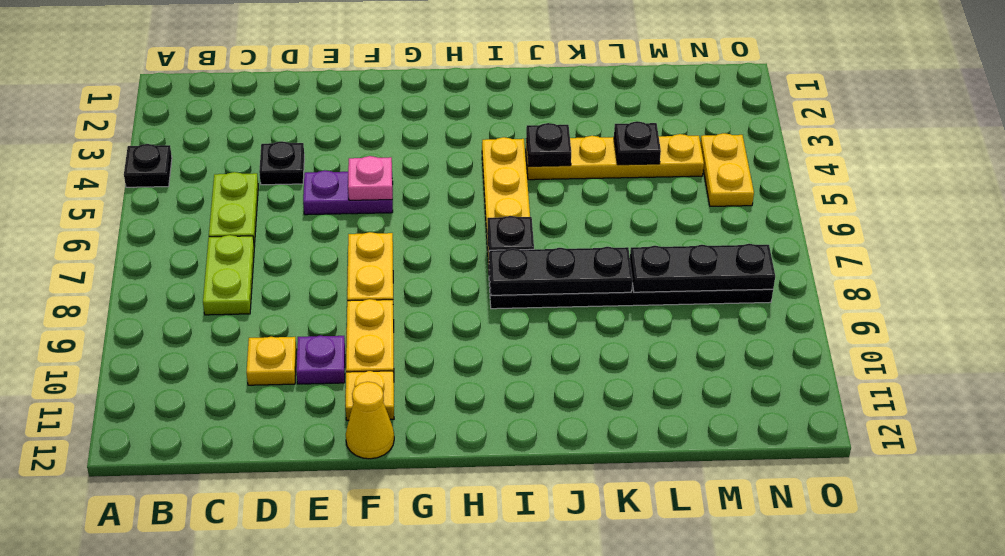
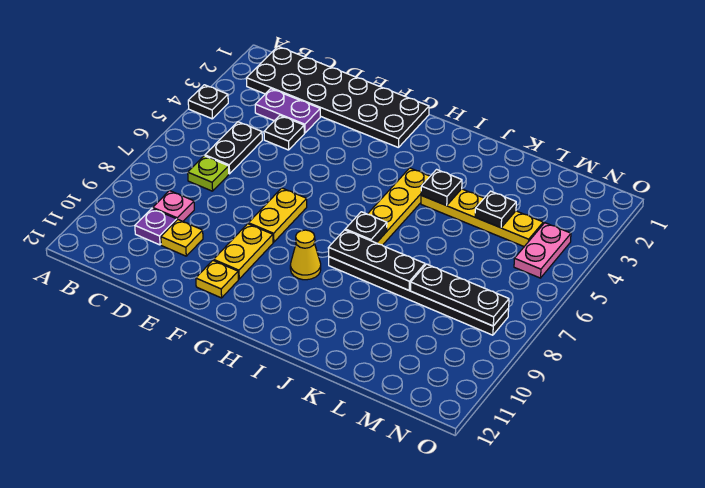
none -> black 2x6 plate [246,47,429,148]
lime 1x2 plate [209,172,258,247] -> black 1x2 plate [205,122,262,174]
lime 1x2 plate [203,235,254,315] -> lime 1x1 plate [188,156,229,191]
purple 1x2 plate [303,170,393,215] -> purple 1x2 plate moved to [255,89,320,133]
purple 1x1 plate [296,335,345,384] -> purple 1x1 plate moved to [135,208,177,245]
pink 1x1 plate [348,156,392,200] -> pink 1x1 plate moved to [153,191,194,221]
yellow 1x1 cone [346,382,394,459] -> yellow 1x1 cone moved to [290,230,321,280]
yellow 1x2 plate [700,133,754,206] -> pink 1x2 plate [514,223,571,278]

